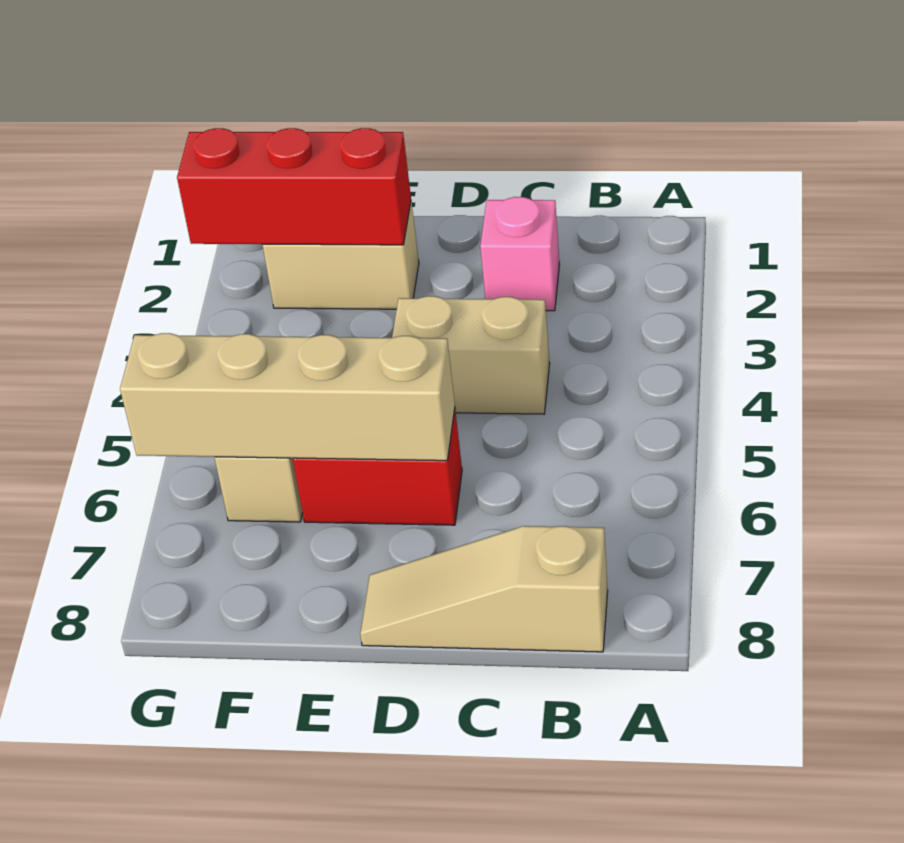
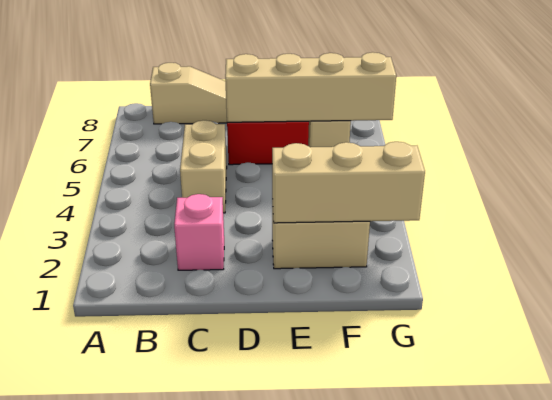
tan 1x2 brick [392,296,550,414] -> tan 1x2 brick turned to [180,120,227,213]
red 1x3 brick [177,128,411,245] -> tan 1x3 brick [272,142,425,223]

